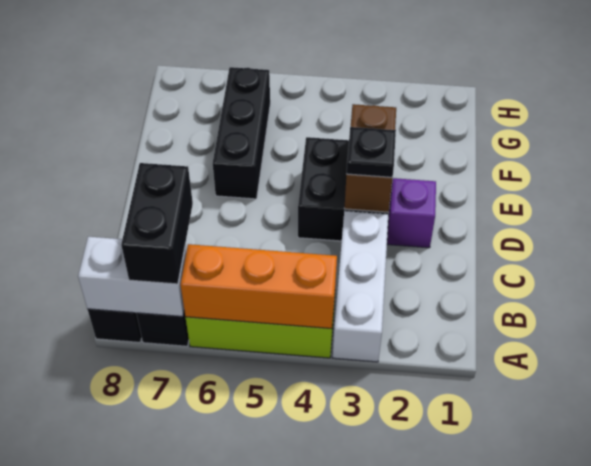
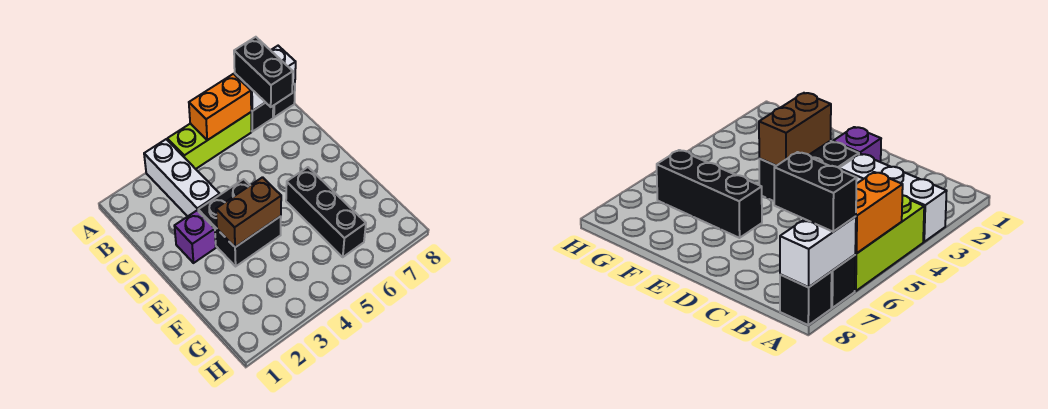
orange 1x3 brick [181,244,337,329] -> orange 1x2 brick [189,74,251,140]
brown 1x2 brick [344,104,396,212] -> brown 1x2 brick turned to [216,177,281,247]
black 1x1 plate [347,127,396,177] -> none

